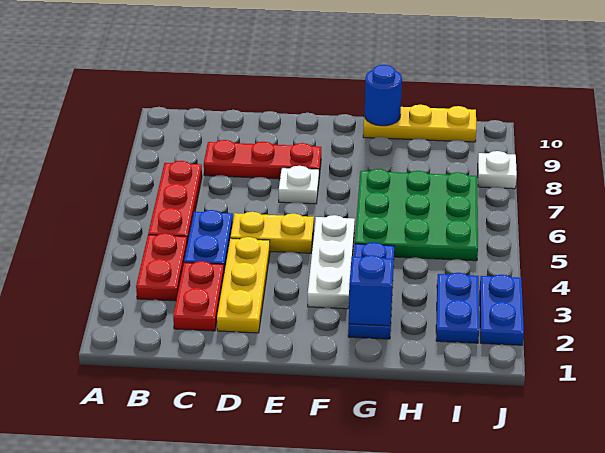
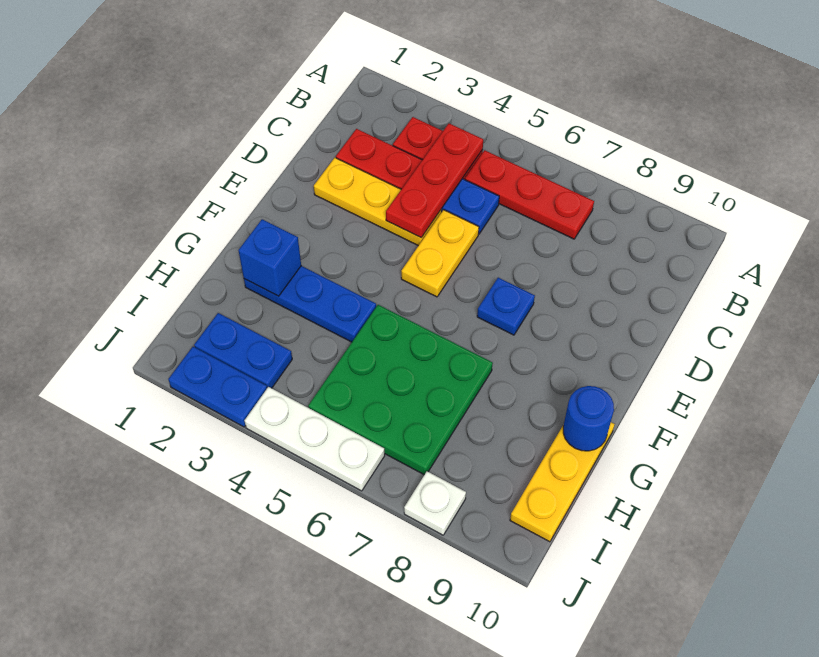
red 1x3 plate [204,140,321,179] -> red 1x3 plate moved to [386,124,483,237]
white 1x1 plate [279,166,319,204] -> blue 1x1 plate [477,278,535,335]
white 1x3 plate [308,215,355,309] -> white 1x3 plate moved to [245,387,385,491]

